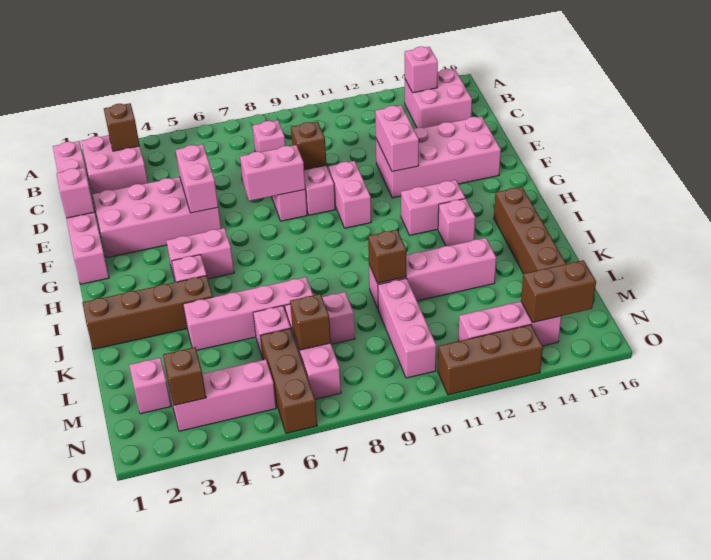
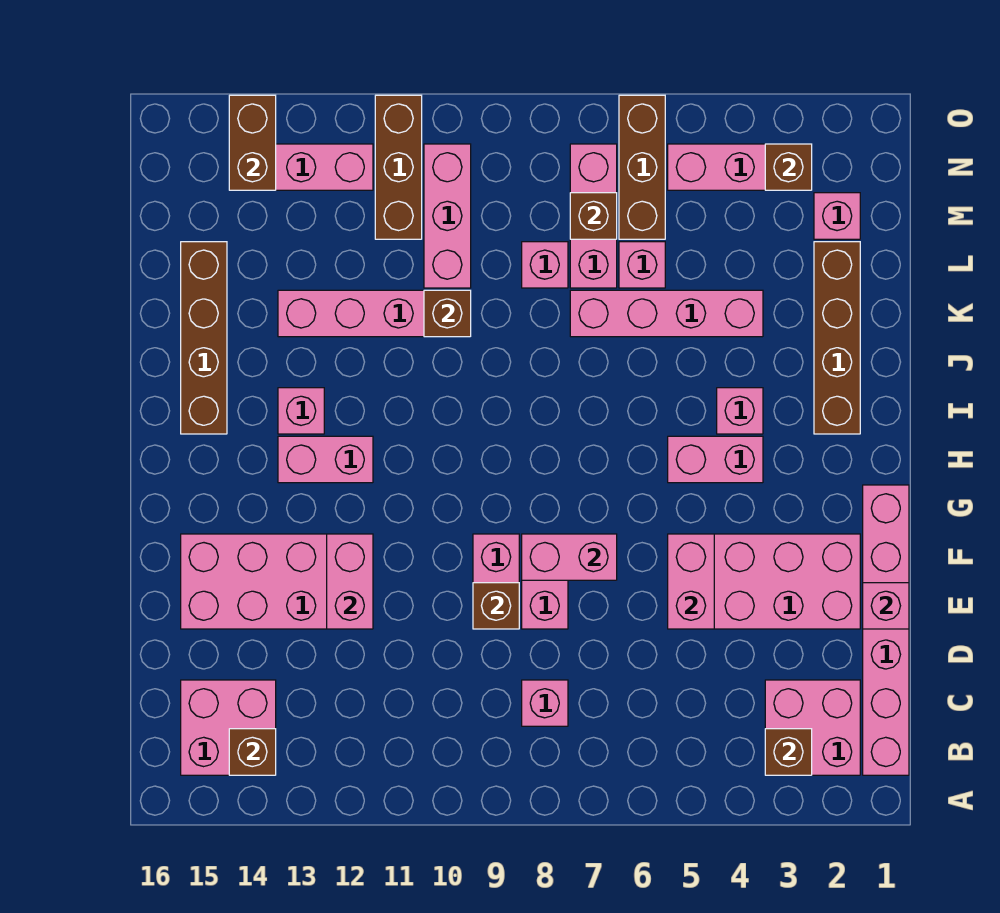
pink 1x1 brick [405,47,438,93] -> brown 1x1 brick [229,729,276,775]
pink 1x2 brick [328,161,371,228] -> none
brown 1x4 brick [82,276,213,349] -> brown 1x4 brick turned to [814,242,860,434]
brown 1x2 brick [521,260,596,323] -> brown 1x2 brick turned to [229,95,276,190]
brown 1x3 brick [438,325,543,395] -> brown 1x3 brick turned to [375,95,422,239]

